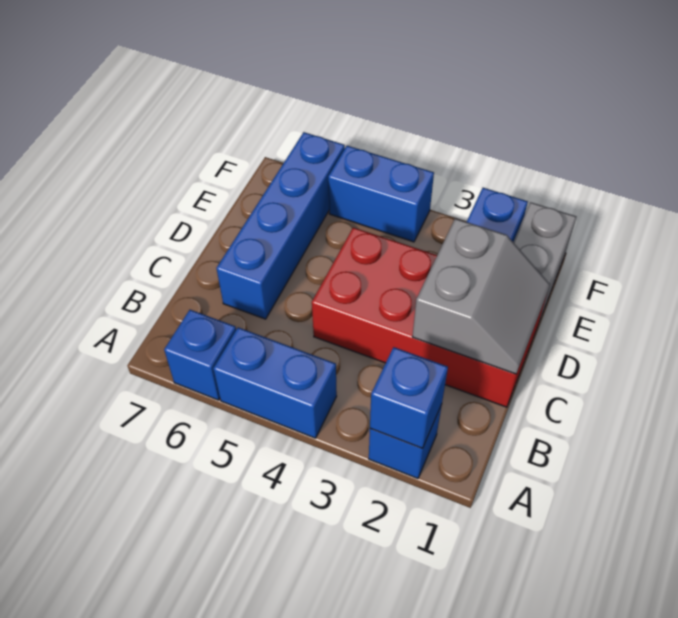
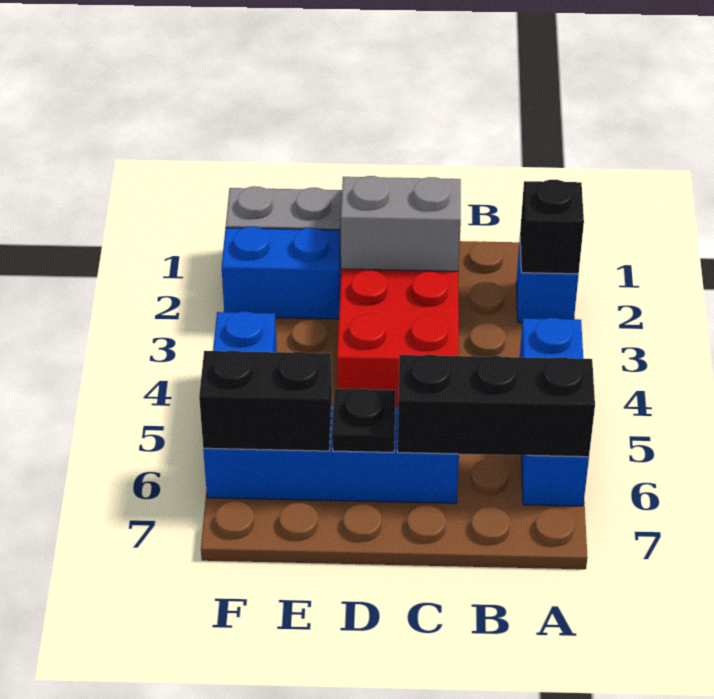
blue 1x1 brick [370,347,448,448] -> black 1x1 brick [520,180,584,274]
none -> black 1x3 brick [397,355,595,457]
none -> black 1x1 plate [332,389,396,452]
none -> black 1x2 brick [199,350,332,451]

